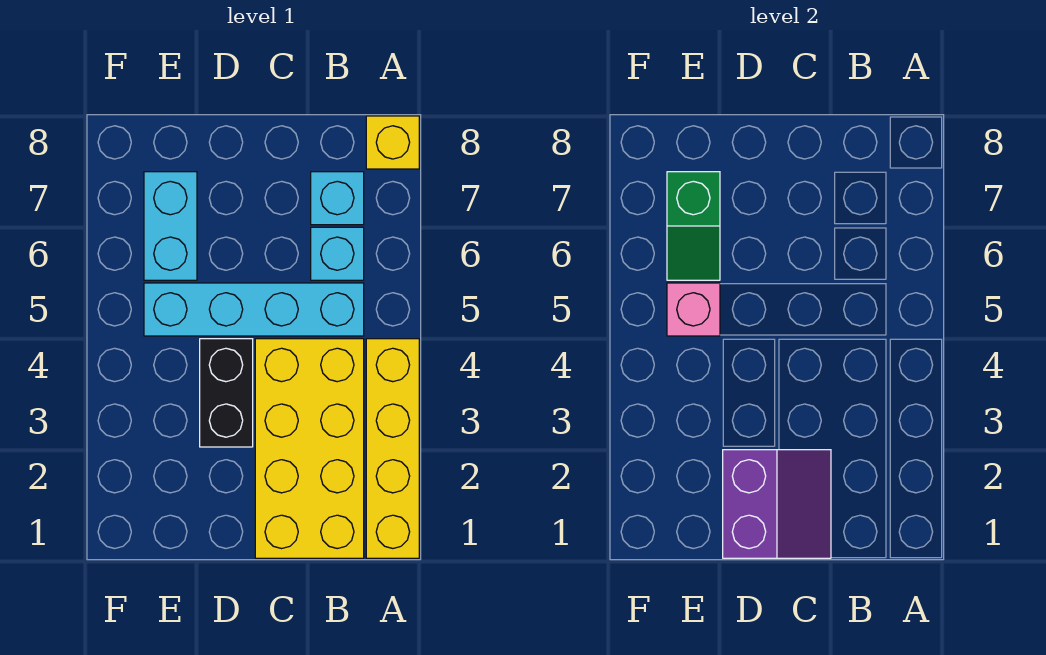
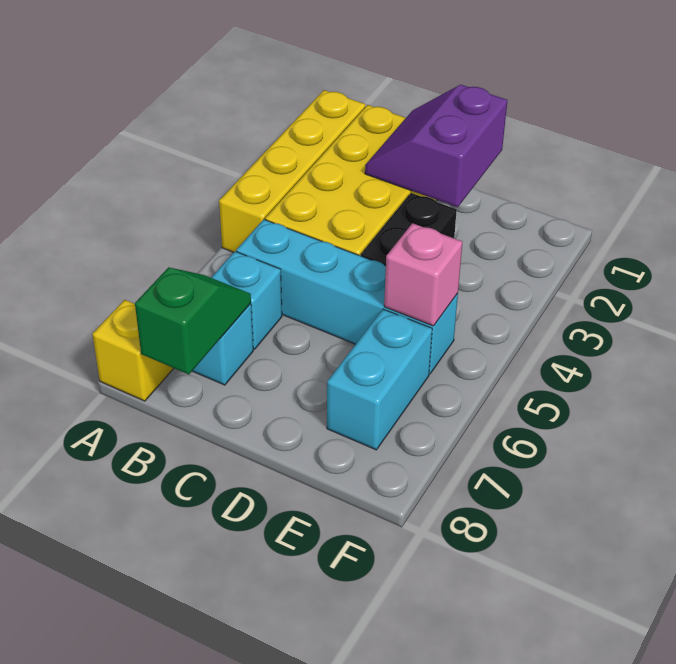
green 1x2 slope [667,172,720,280] -> green 1x2 slope moved to [135,267,251,374]

